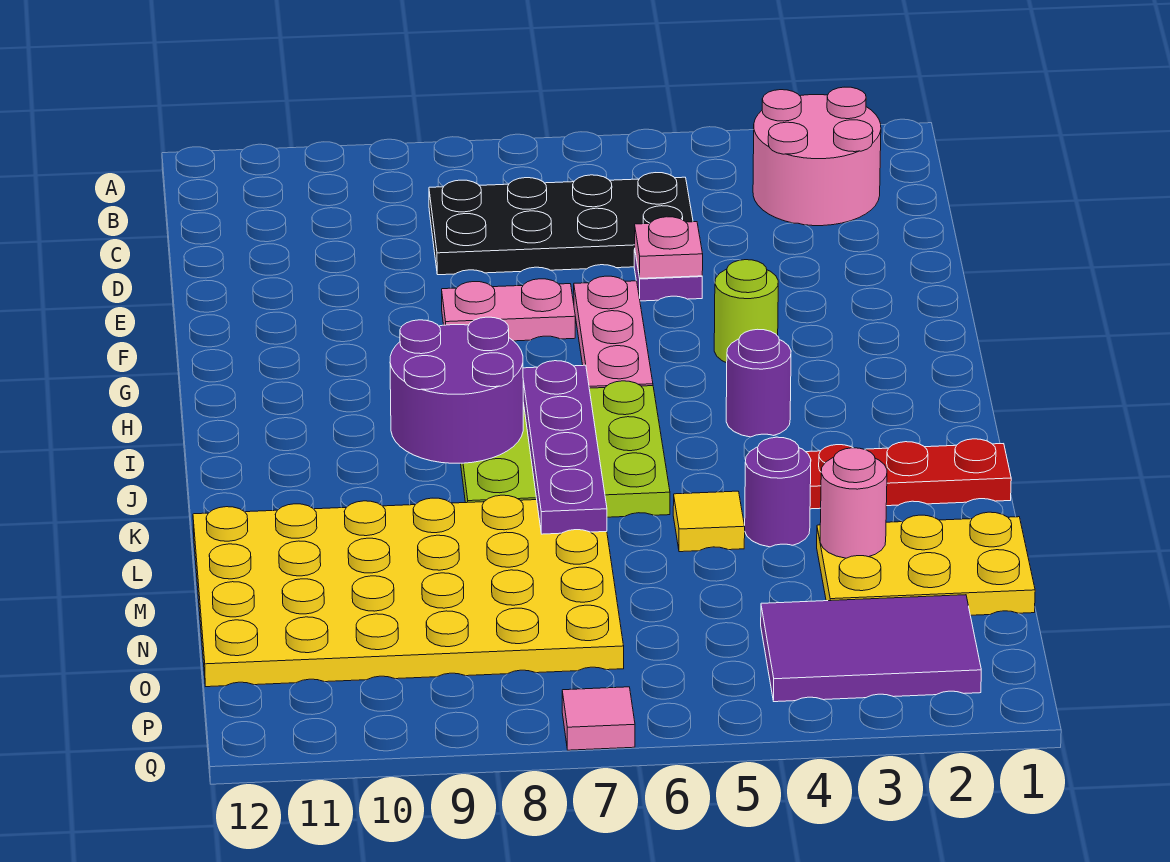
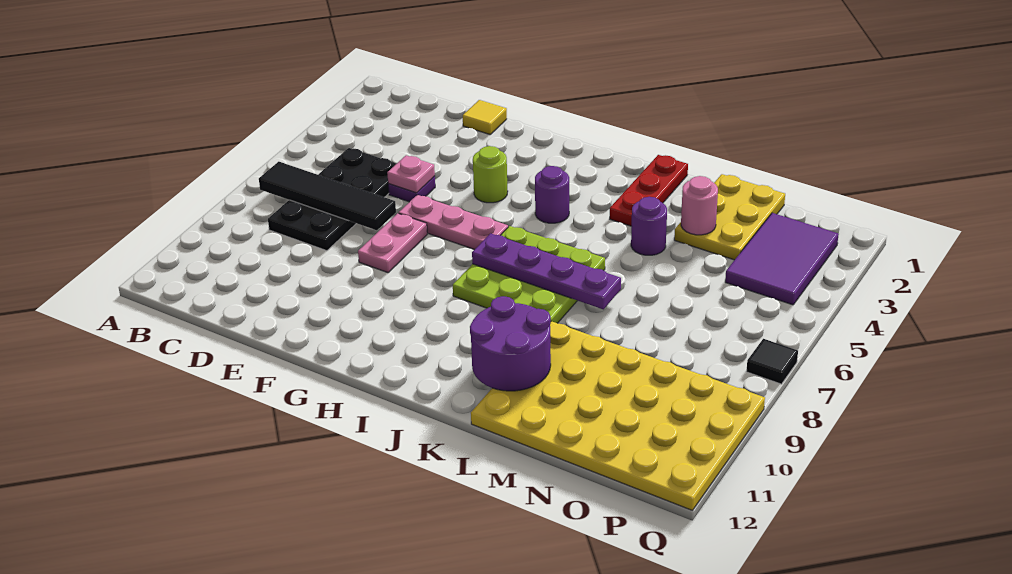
pink 2x2 round brick [753,87,881,226] -> none
none -> black 1x4 tile [259,162,396,230]
purple 2x2 round brick [390,317,523,463] -> purple 2x2 round brick moved to [470,296,551,391]
yellow 1x1 tile [673,491,745,552] -> yellow 1x1 tile moved to [463,100,507,134]
yellow 4x6 plate [193,495,624,687] -> yellow 4x6 plate turned to [471,321,765,510]
pink 1x1 tile [562,687,635,750] -> black 1x1 tile [746,339,798,384]

